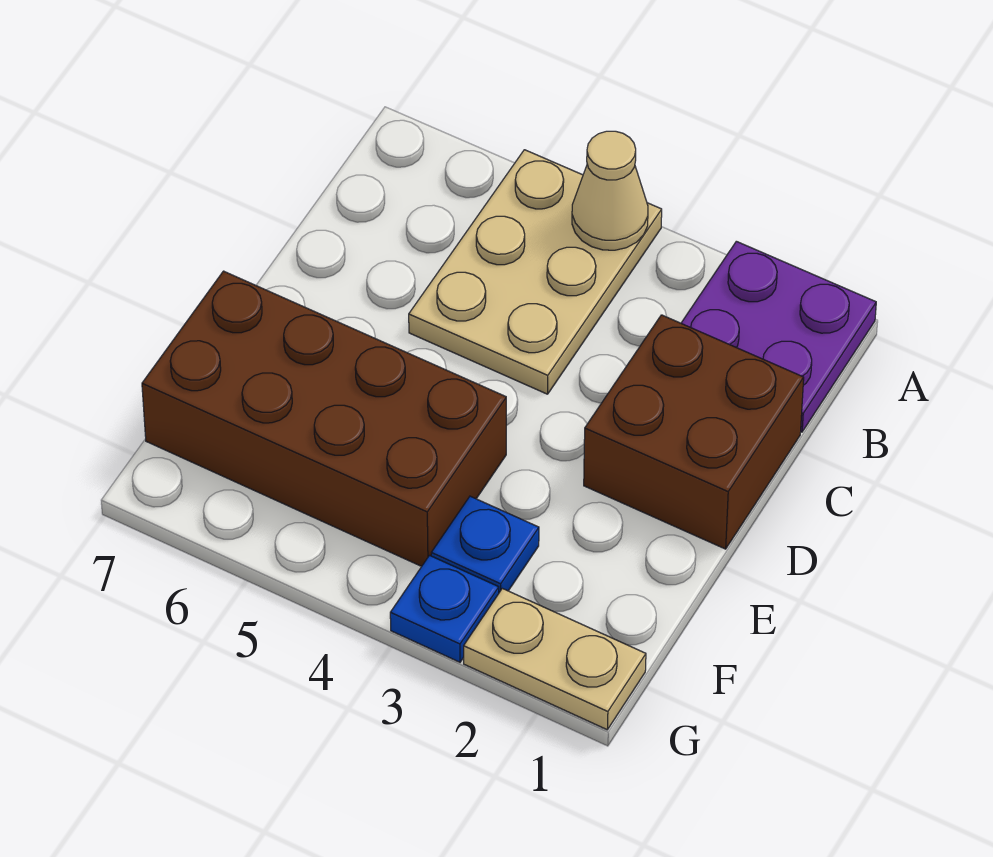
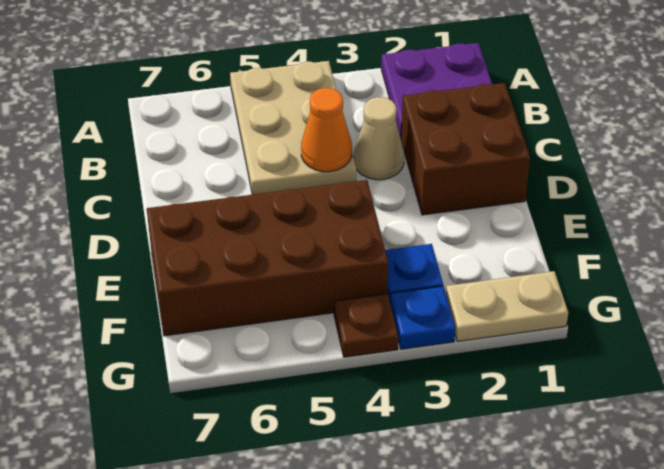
tan 1x1 cone [572,131,648,250] -> tan 1x1 cone moved to [354,97,404,180]
none -> orange 1x1 cone [301,88,352,172]
none -> brown 1x1 plate [334,294,398,357]

